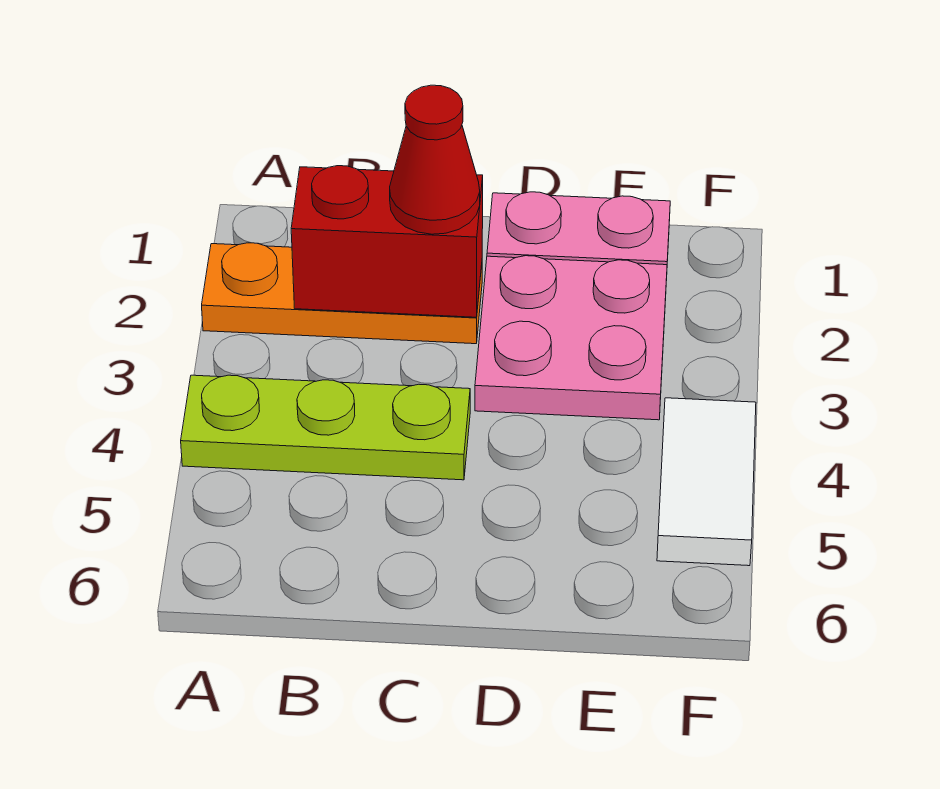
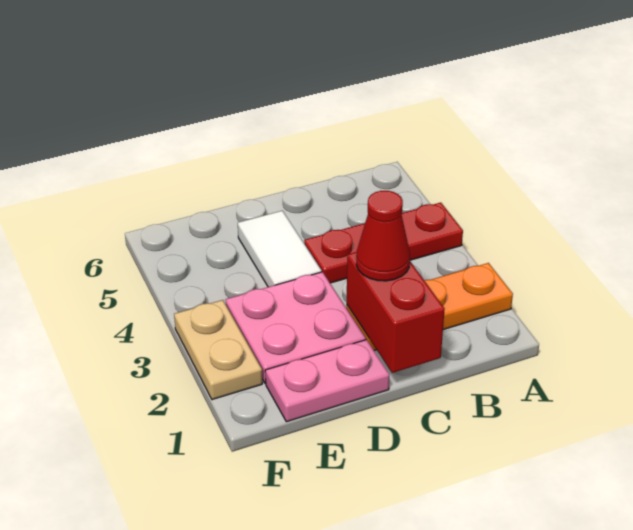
lime 1x3 plate [181,375,470,480] -> red 1x3 plate [304,203,463,283]
red 1x2 brick [291,166,483,317] -> red 1x2 brick turned to [347,252,445,373]
none -> tan 1x2 plate [174,300,262,400]
white 1x2 tile [657,398,756,566] -> white 1x2 tile moved to [238,211,322,287]

